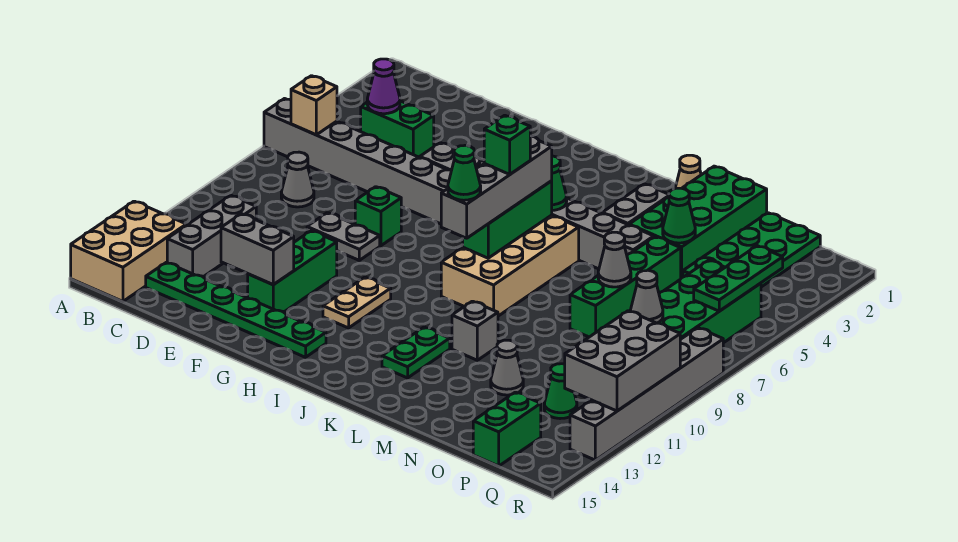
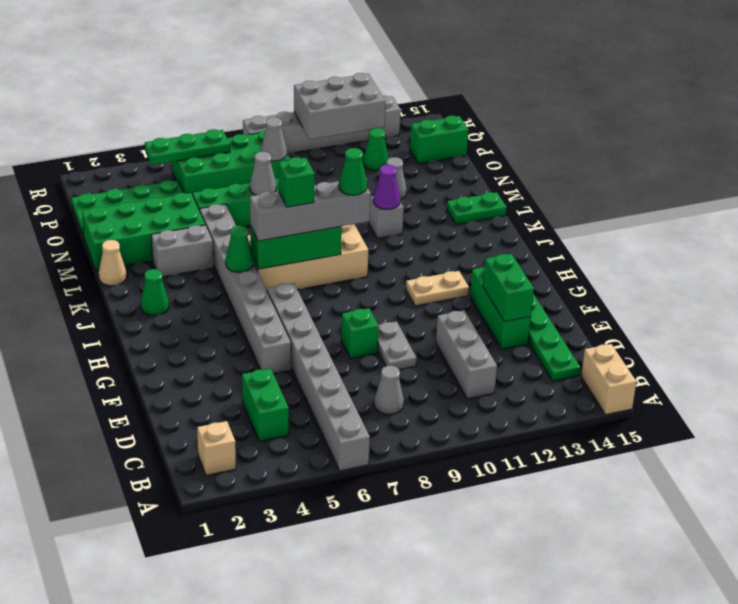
tan 2x3 brick [71,201,186,301] -> tan 1x2 brick [581,344,636,415]
tan 1x1 brick [291,76,337,135] -> tan 1x1 brick moved to [197,421,236,475]
purple 1x1 cone [367,59,400,114] -> purple 1x1 cone moved to [373,165,400,210]
grey 1x3 brick [167,195,256,277] -> grey 1x3 brick turned to [436,310,497,399]
grey 1x2 brick [221,214,294,285] -> green 1x2 brick [483,254,534,322]
green 1x3 brick [248,231,337,312] -> green 1x3 brick turned to [470,266,531,349]
green 1x2 plate [382,327,450,378] -> green 1x2 plate moved to [447,192,507,224]
green 1x1 cone [663,188,695,243] -> green 1x1 cone moved to [141,269,169,316]

